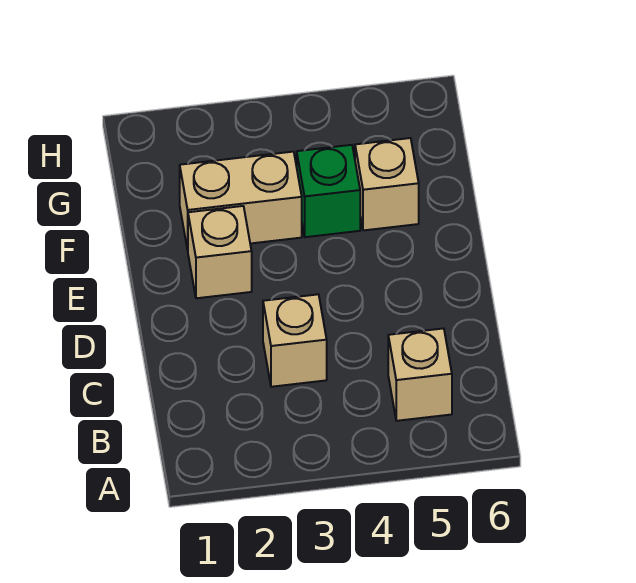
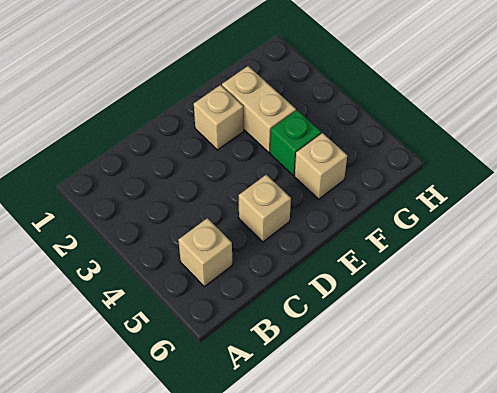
tan 1x1 brick [263,294,327,387] -> tan 1x1 brick moved to [239,175,291,242]

